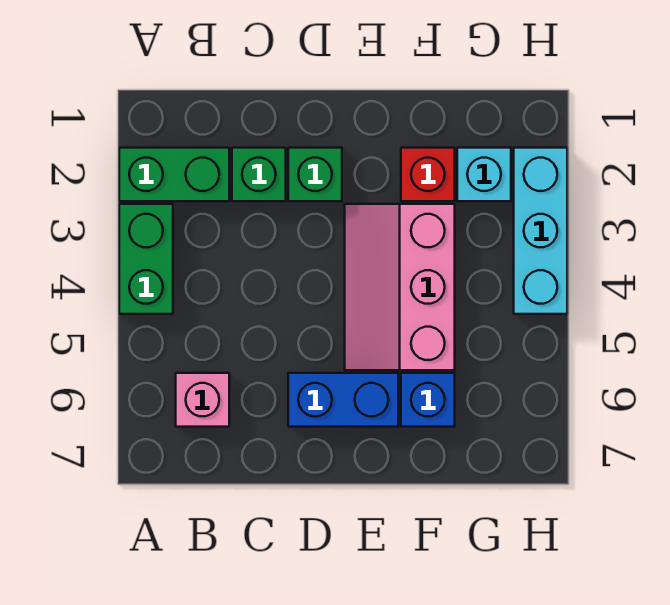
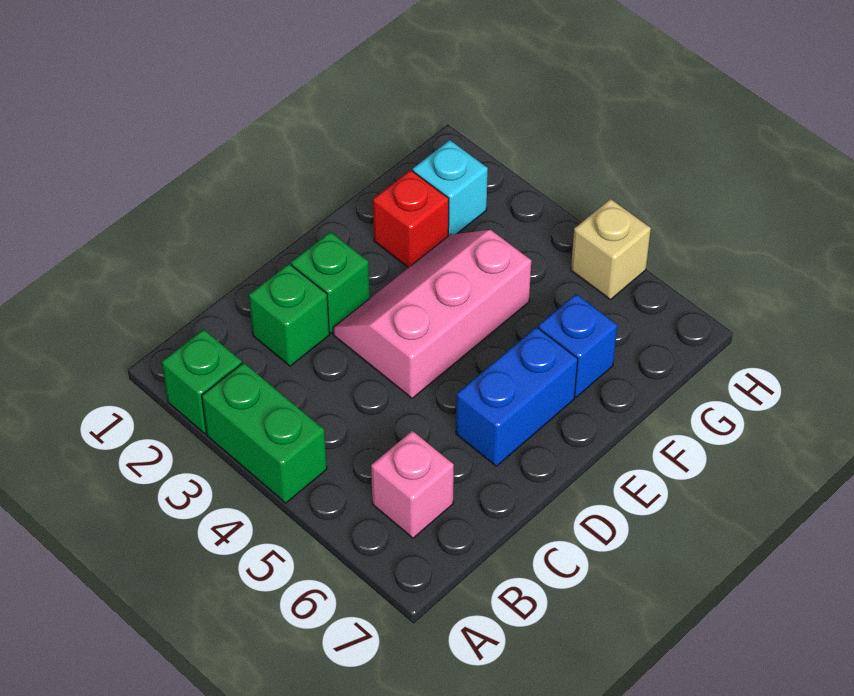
green 1x2 brick [119,148,229,201] -> green 1x1 brick [162,329,242,434]
pink 2x3 slope [345,204,455,370] -> pink 2x3 slope turned to [333,230,531,399]
cyan 1x3 brick [514,148,567,314] -> none
none -> tan 1x1 brick [571,199,651,300]

